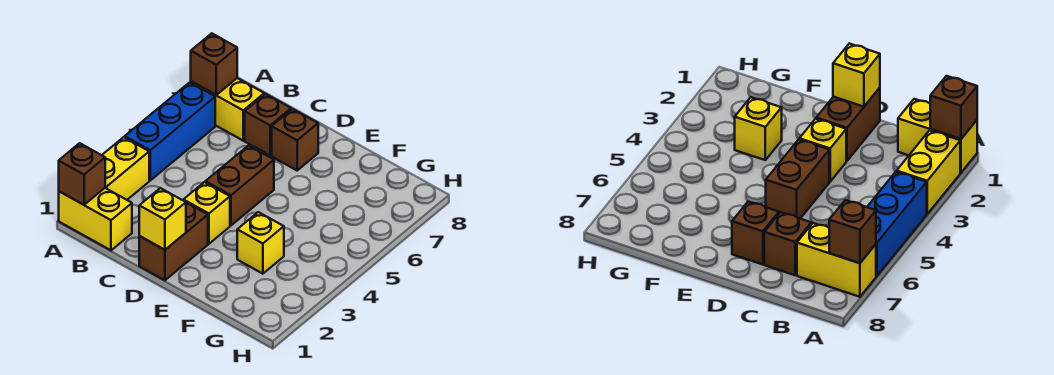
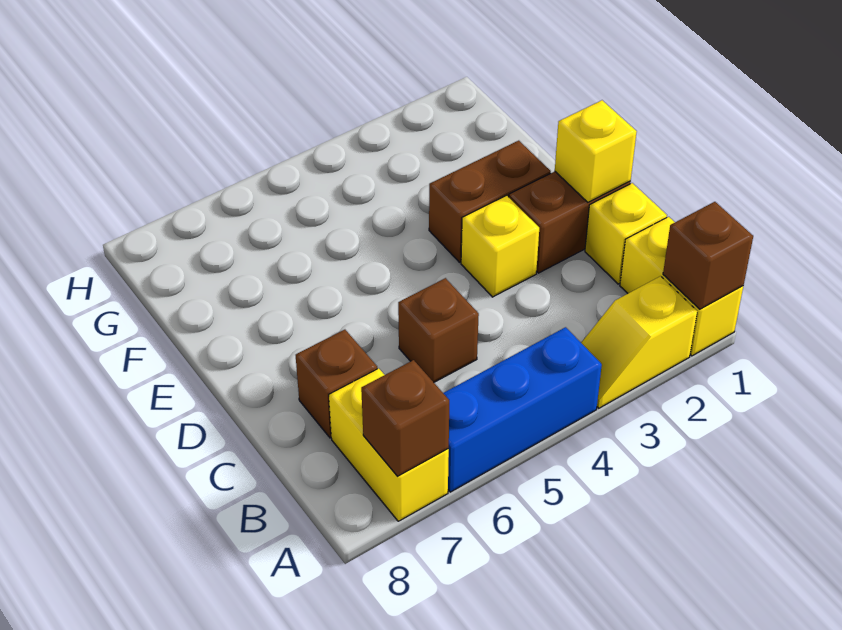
yellow 1x2 brick [102,137,149,200] -> yellow 1x2 slope [581,276,697,408]
brown 1x2 brick [205,146,274,225] -> brown 1x2 brick moved to [429,141,551,262]
brown 1x1 brick [272,109,318,170] -> brown 1x1 brick moved to [398,278,479,382]
yellow 1x1 brick [237,212,284,274] -> yellow 1x1 brick moved to [585,183,667,284]

